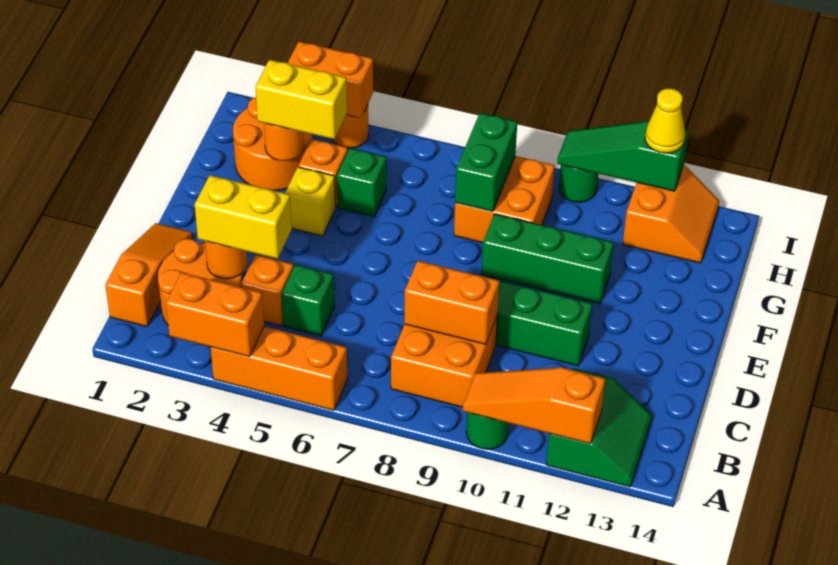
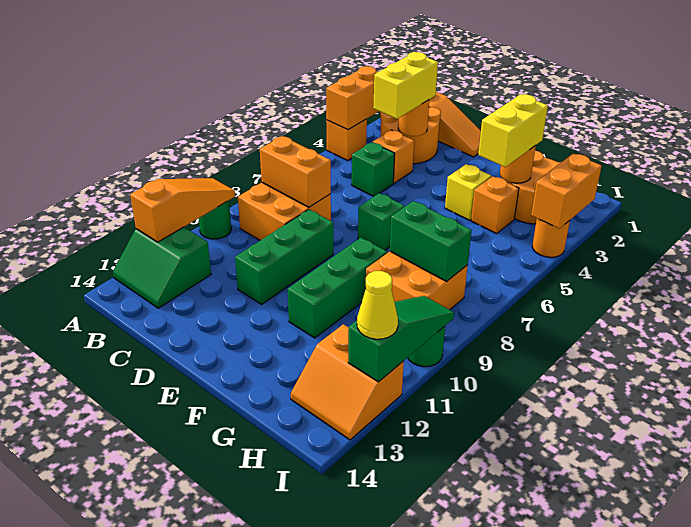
orange 1x3 brick [211,326,347,410] -> orange 1x1 brick [326,119,367,160]
orange 1x2 brick [404,261,499,344] -> orange 1x2 brick turned to [260,136,331,207]
green 1x1 brick [337,148,386,216] -> green 1x1 brick moved to [358,193,404,250]

